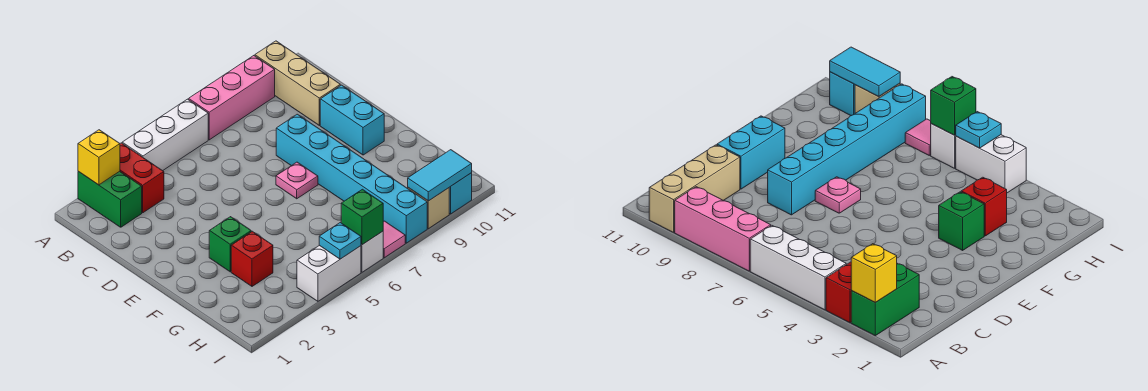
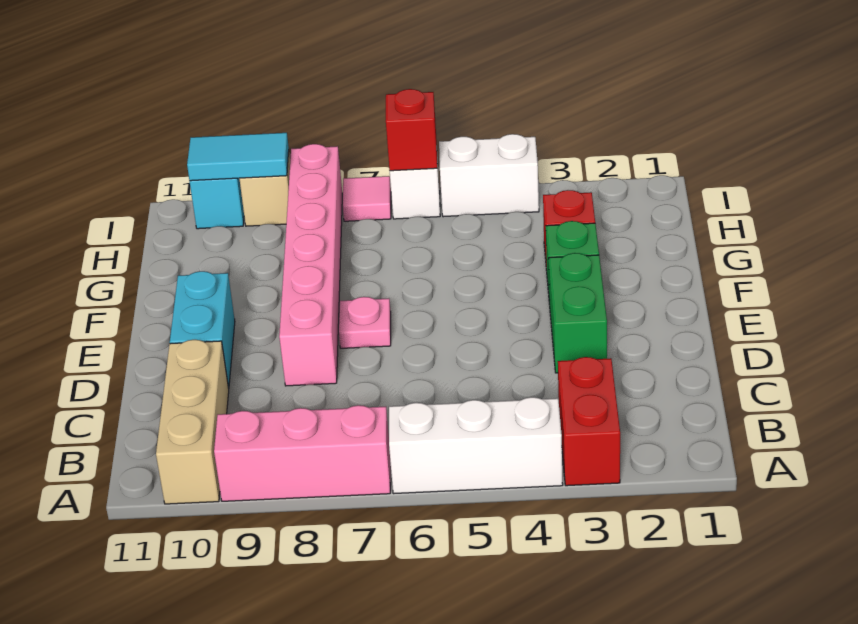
green 1x2 brick [78,171,142,227] -> green 1x2 brick moved to [549,253,607,373]
yellow 1x1 brick [78,130,120,185] -> none
cyan 1x6 brick [276,114,427,243] -> pink 1x6 brick [279,144,342,386]
cyan 1x1 plate [319,223,361,259] -> none
green 1x1 brick [341,189,383,245] -> red 1x1 brick [386,89,437,171]

